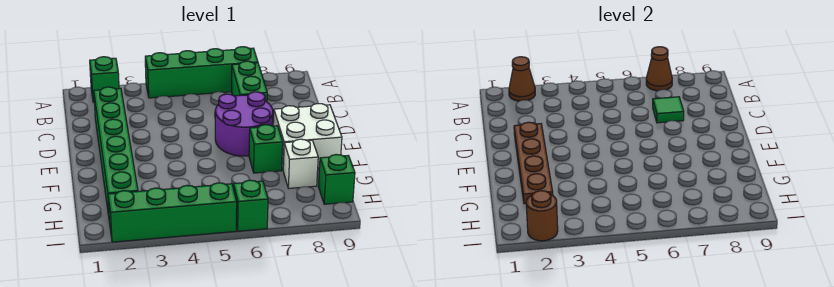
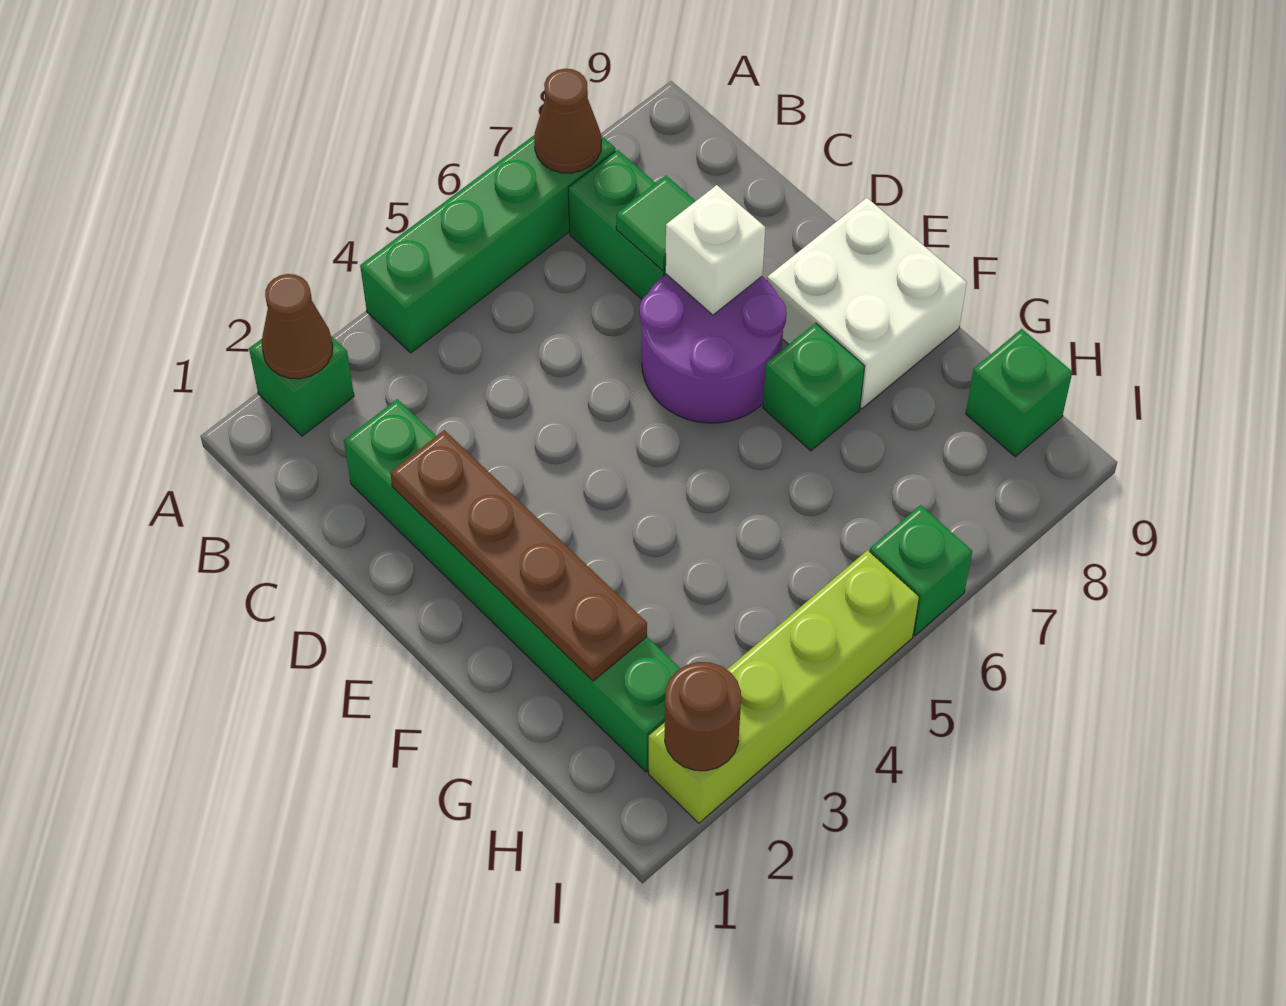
white 1x1 brick [283,139,318,188] -> white 1x1 brick moved to [665,185,765,315]
green 1x4 brick [108,183,237,242] -> lime 1x4 brick [649,550,919,823]

